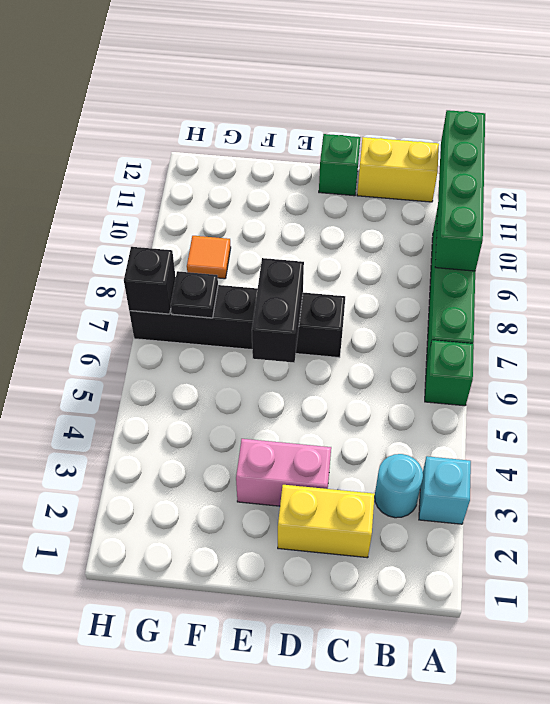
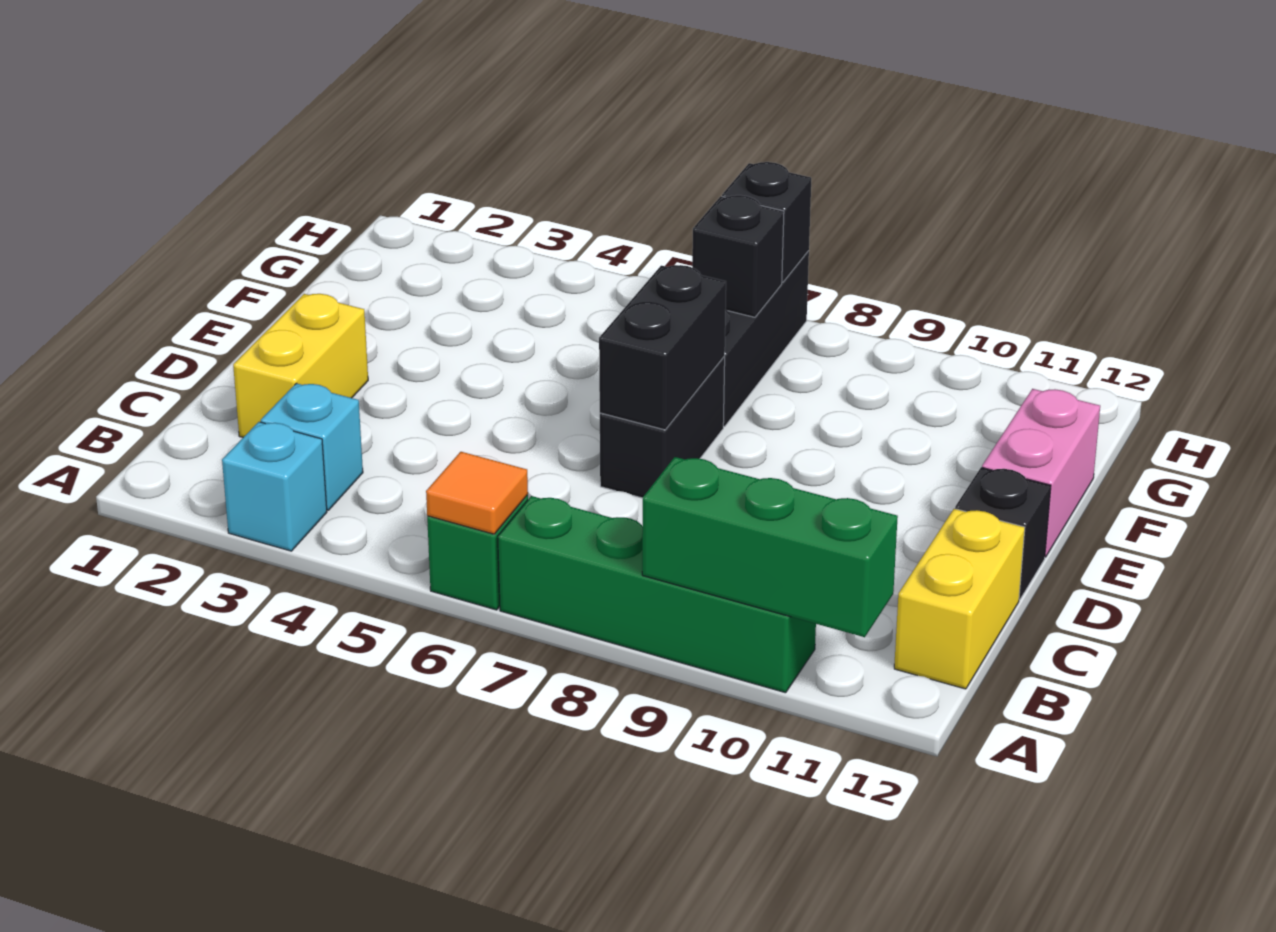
green 1x4 brick [435,110,485,271] -> green 1x3 brick [642,457,898,637]
cyan 1x1 round brick [375,454,423,518] -> cyan 1x1 brick [261,383,363,510]
pink 1x2 brick [236,439,331,506] -> pink 1x2 brick moved to [982,389,1100,557]
green 1x1 brick [319,134,360,196] -> black 1x1 brick [955,467,1051,600]
black 1x2 brick [252,258,304,362] -> black 1x2 brick turned to [599,265,726,430]
black 1x1 plate [171,271,218,318] -> black 1x1 brick [692,195,784,317]
orange 1x1 tile [187,236,231,279] -> orange 1x1 tile moved to [426,452,528,534]

